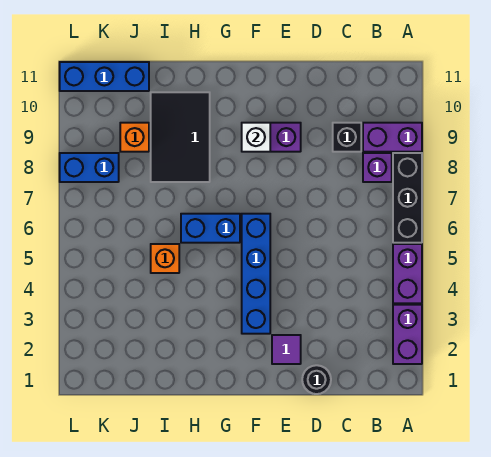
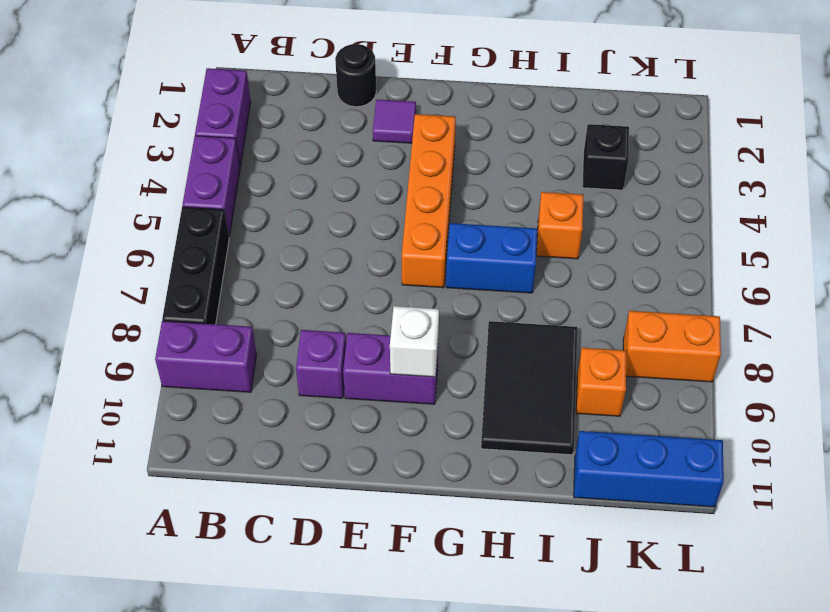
purple 1x1 brick [363,153,392,182] -> purple 1x1 brick moved to [296,330,346,398]
black 1x1 brick [333,123,361,152] -> black 1x1 brick moved to [582,124,629,190]
blue 1x4 brick [242,214,270,334] -> orange 1x4 brick [402,114,456,288]
blue 1x2 brick [60,153,119,182] -> orange 1x2 brick [623,311,721,382]

